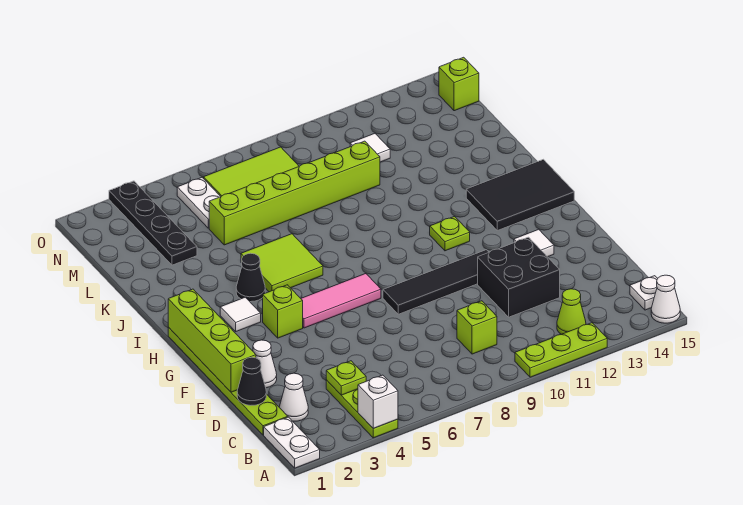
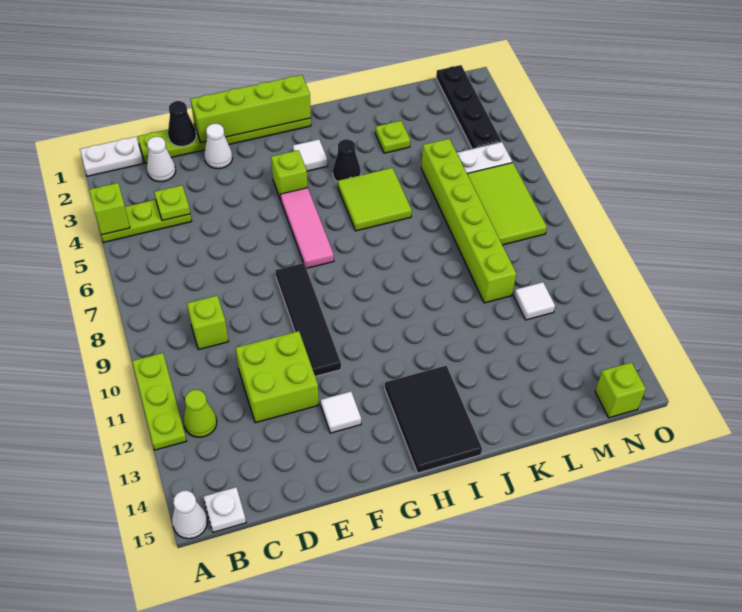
white 1x1 brick [358,375,398,428] -> lime 1x1 brick [89,183,130,235]
black 2x2 brick [478,237,560,317] -> lime 2x2 brick [236,331,319,423]
lime 1x1 plate [430,217,470,251] -> lime 1x1 plate moved to [375,121,410,153]
black 1x4 plate [109,181,197,265] -> black 1x4 plate turned to [436,65,502,149]

